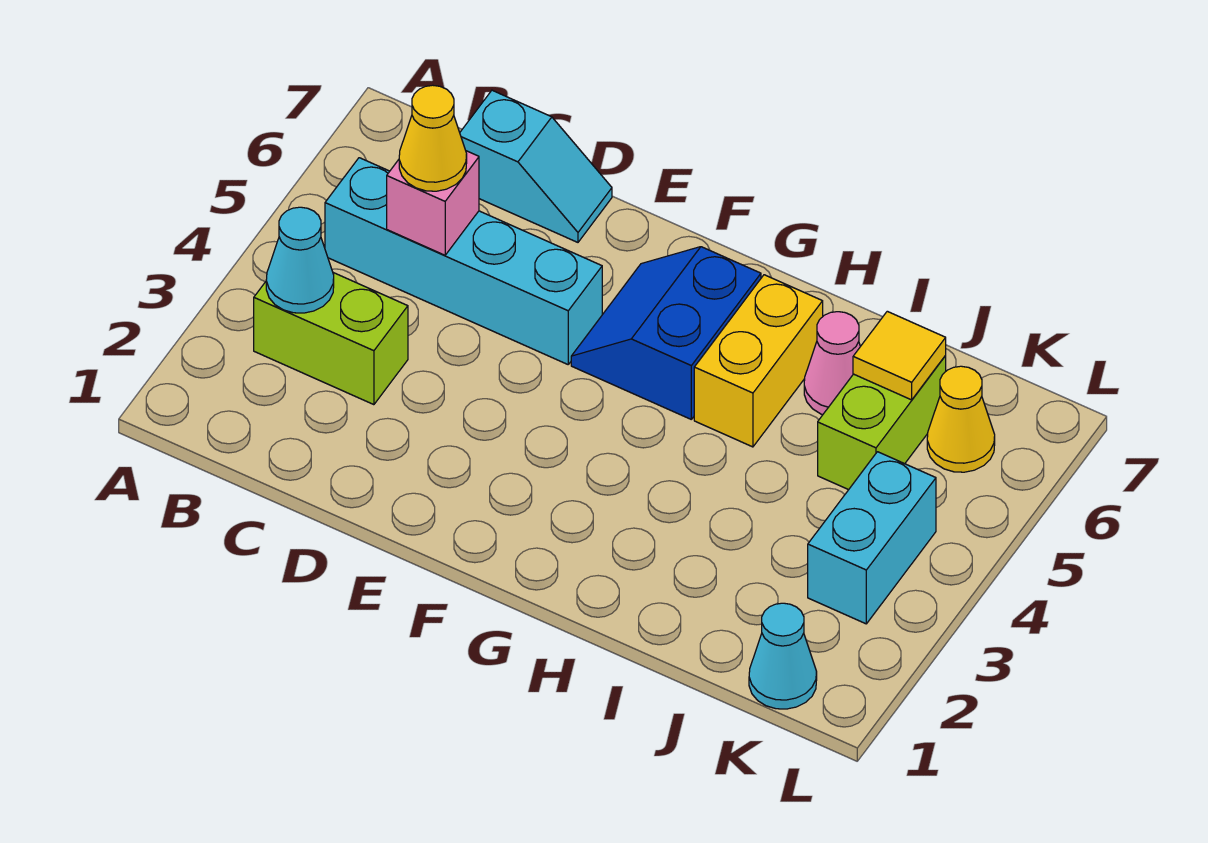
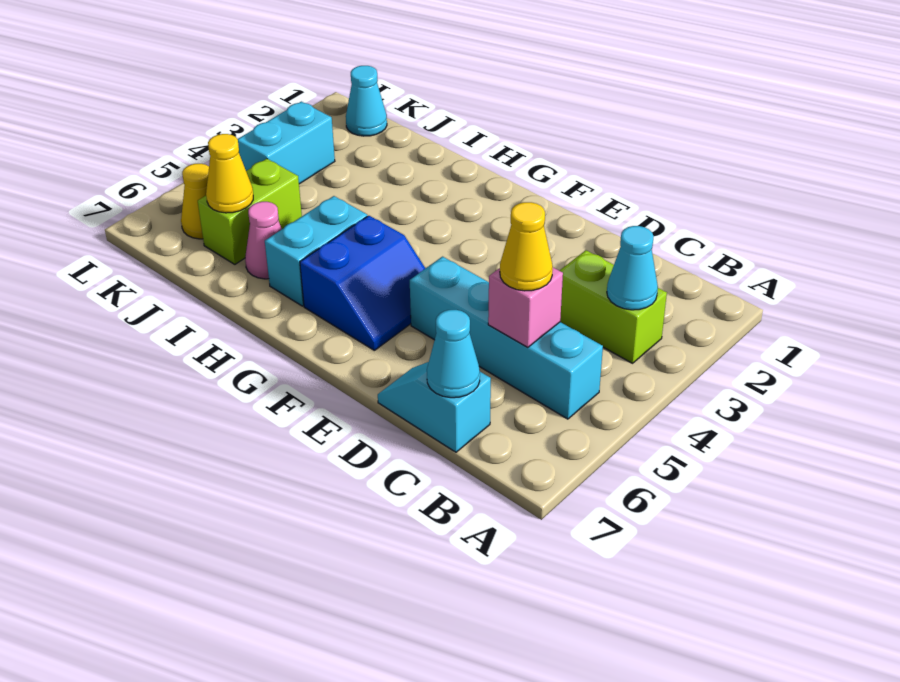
none -> cyan 1x1 cone [427,310,480,398]
yellow 1x2 brick [694,275,823,447] -> cyan 1x2 brick [265,196,367,306]
yellow 1x1 tile [853,311,946,400] -> yellow 1x1 cone [206,134,253,213]

